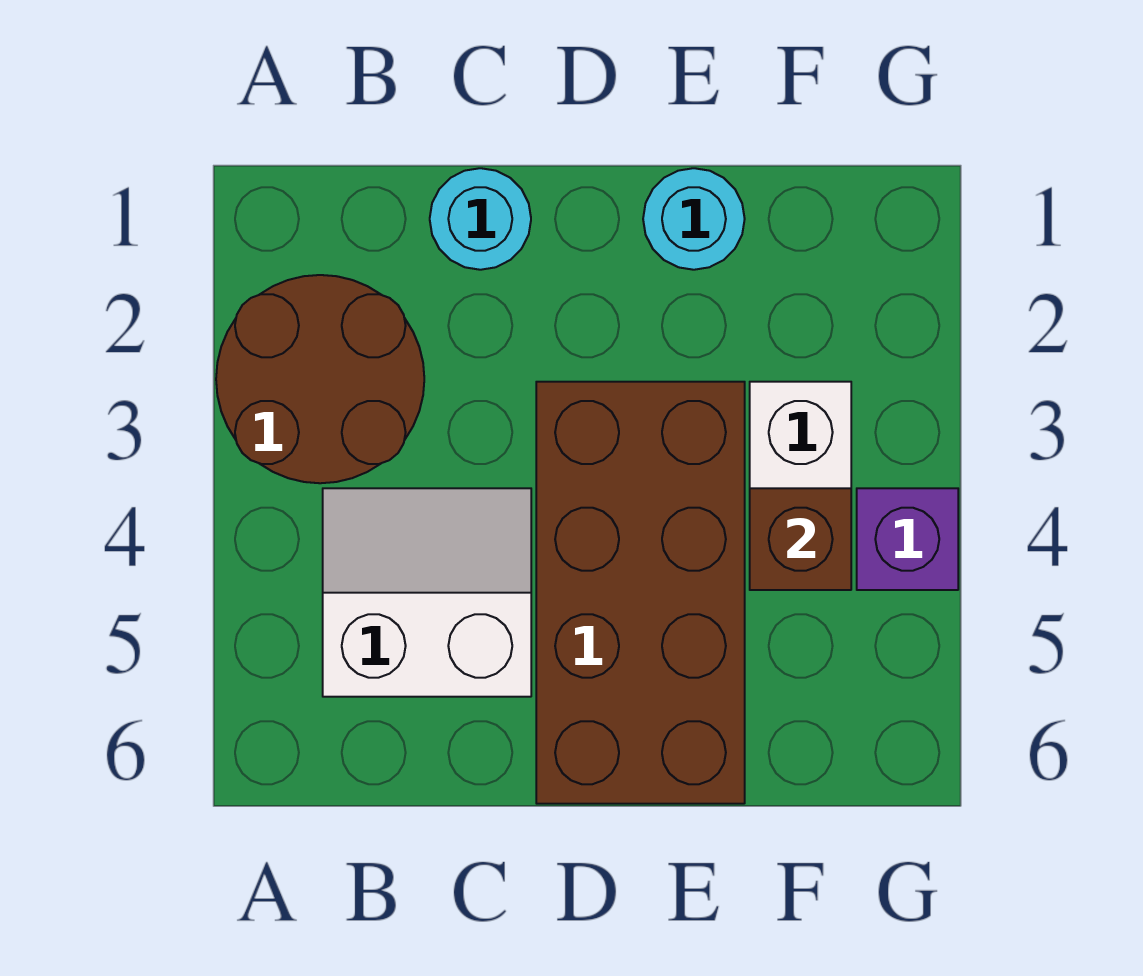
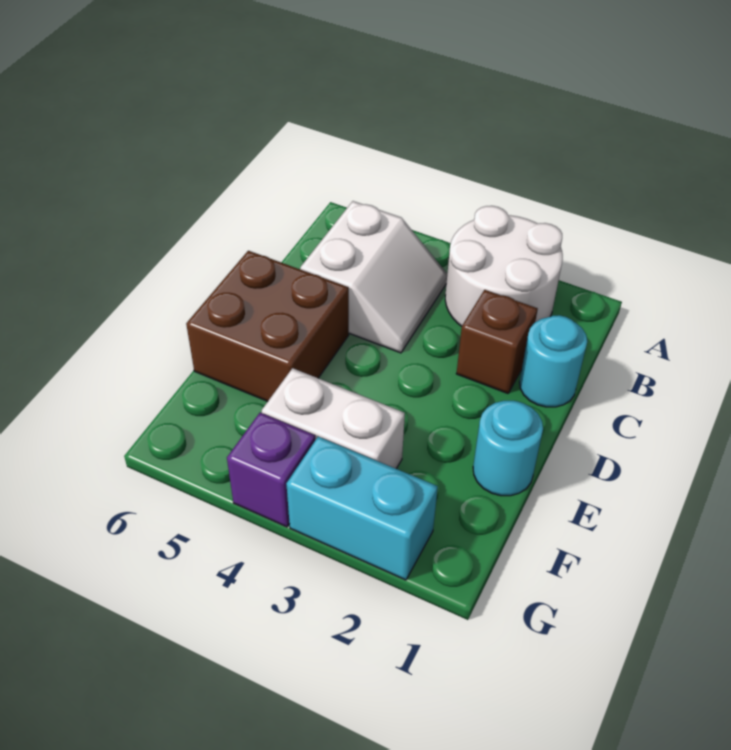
brown 2x2 round brick [216,275,424,483] -> white 2x2 round brick [445,206,563,326]
brown 2x4 brick [536,382,745,804] -> brown 2x2 brick [186,251,349,401]
brown 1x1 brick [750,488,851,590] -> brown 1x1 brick moved to [456,290,538,393]
none -> cyan 1x2 brick [286,437,438,580]

